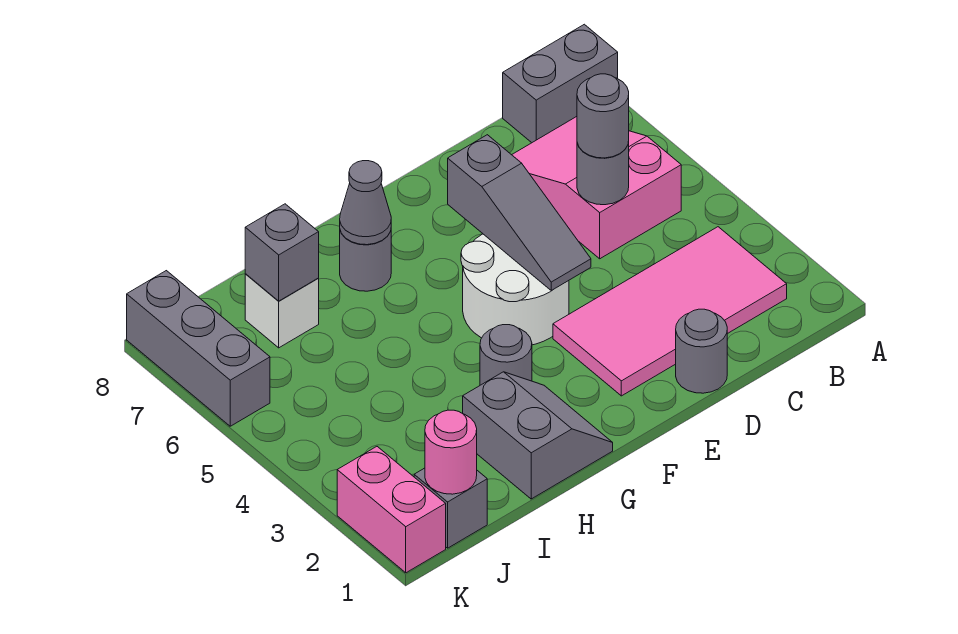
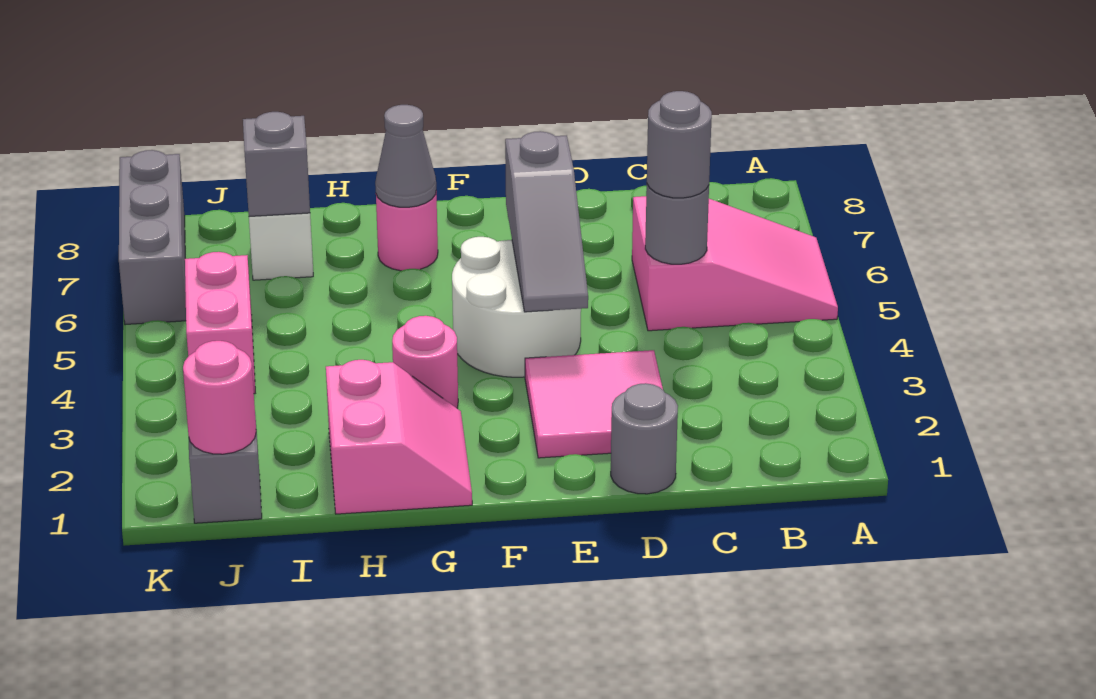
grey 1x2 brick [503,24,618,143] -> none
pink 2x4 tile [553,227,787,396] -> pink 2x2 tile [525,350,663,458]
pink 2x3 slope [512,117,681,259] -> pink 2x3 slope turned to [632,196,838,331]
grey 2x2 slope [463,372,613,499] -> pink 2x2 slope [326,360,472,514]
grey 1x1 round brick [480,325,532,385] -> pink 1x1 round brick [392,316,458,408]
grey 1x1 round brick [340,231,391,291] -> pink 1x1 round brick [376,195,438,271]
pink 1x2 brick [337,447,446,573] -> pink 1x2 brick moved to [185,252,255,394]

